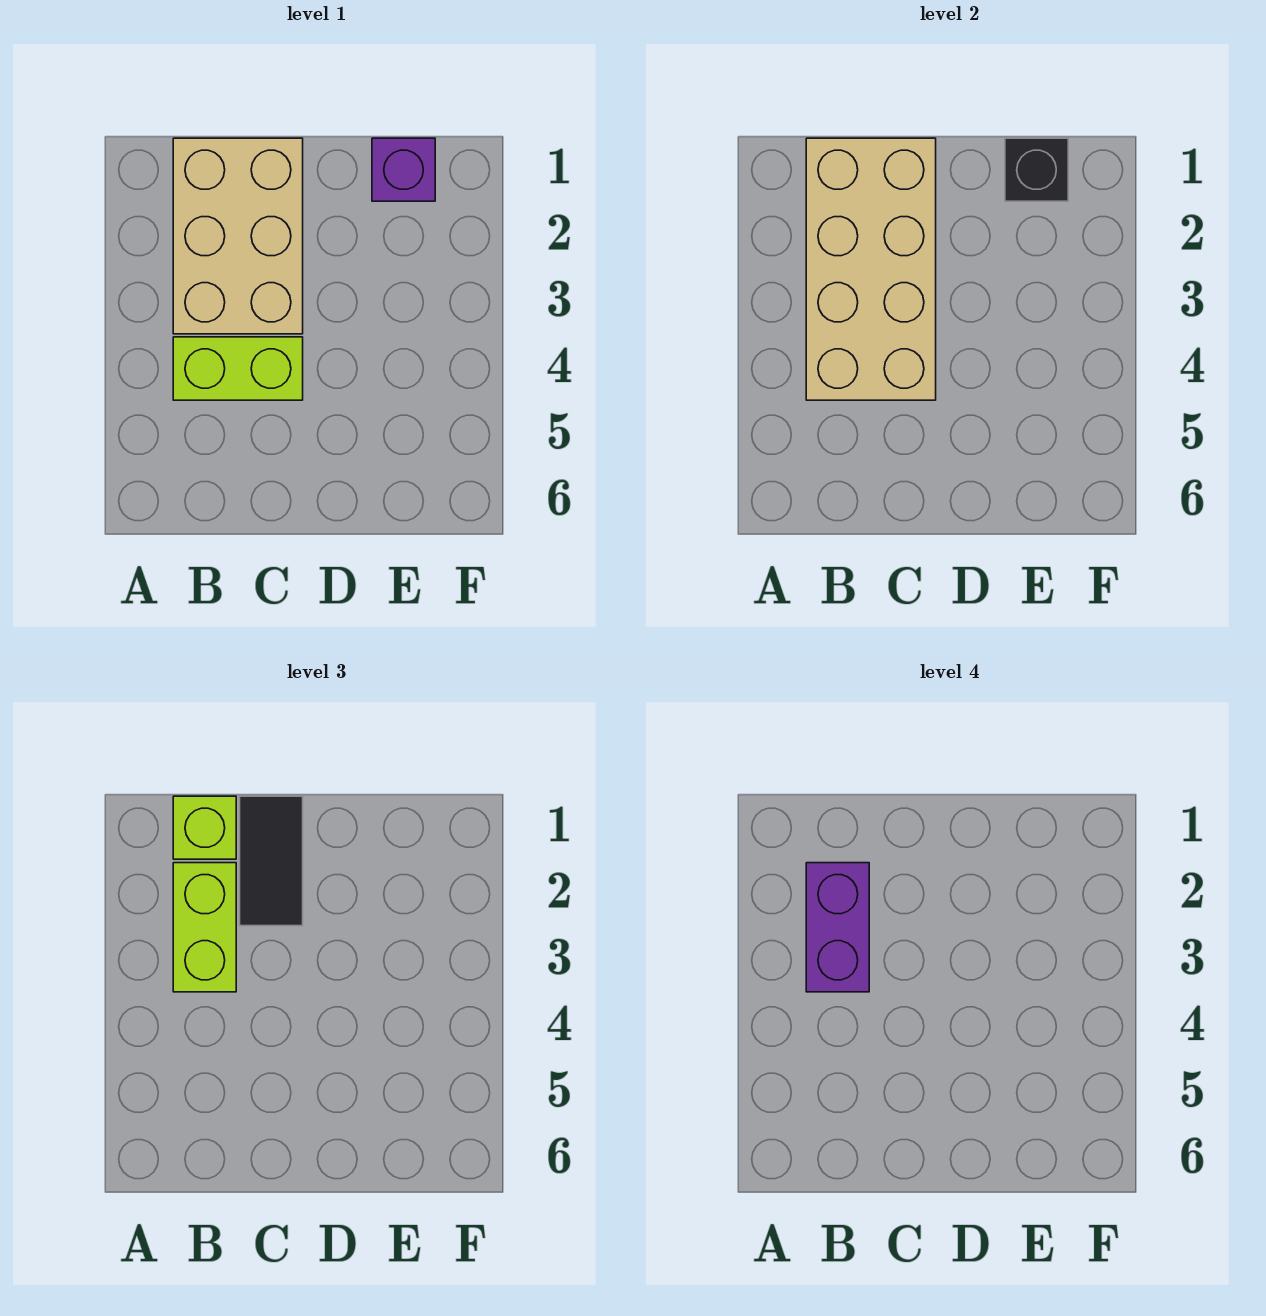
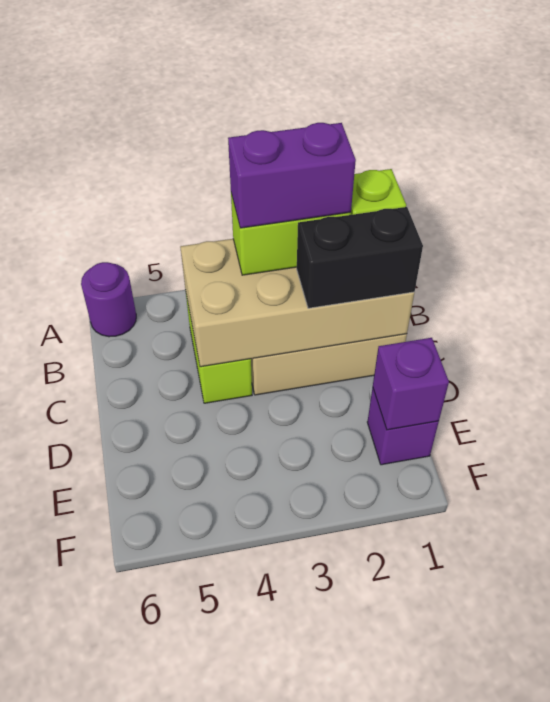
none -> purple 1x1 round brick [81,262,136,337]
black 1x2 tile [240,796,303,926] -> black 1x2 brick [297,207,423,308]
black 1x1 brick [1005,138,1068,201] -> purple 1x1 brick [373,338,449,430]

